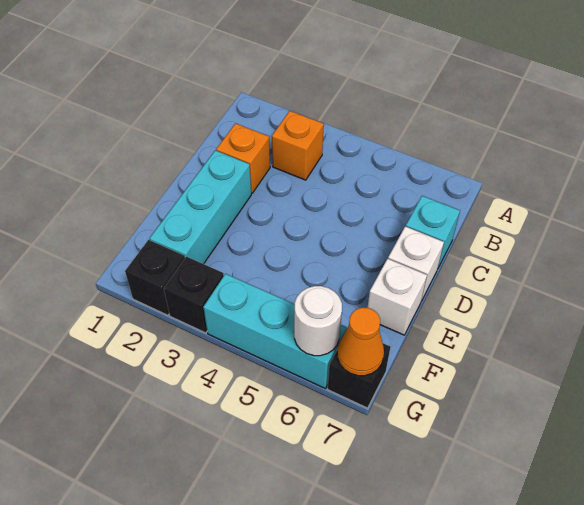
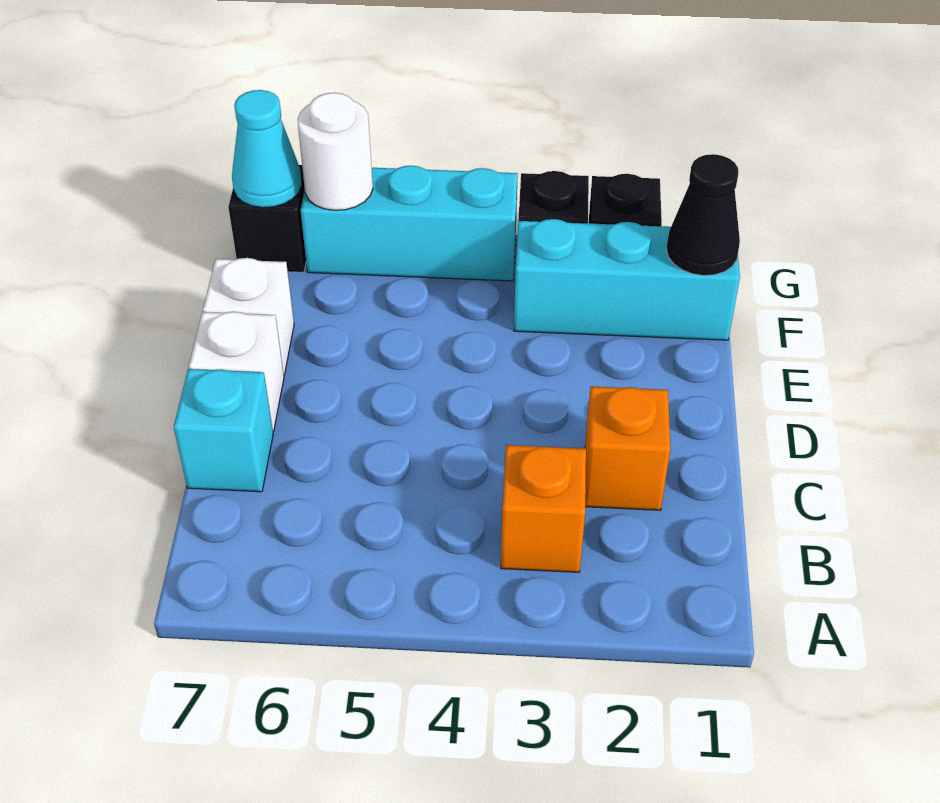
cyan 1x3 brick [150,150,251,264] -> cyan 1x3 brick turned to [514,219,740,340]
none -> black 1x1 cone [666,154,740,276]
orange 1x1 cone [337,308,384,376] -> cyan 1x1 cone [232,90,302,208]

